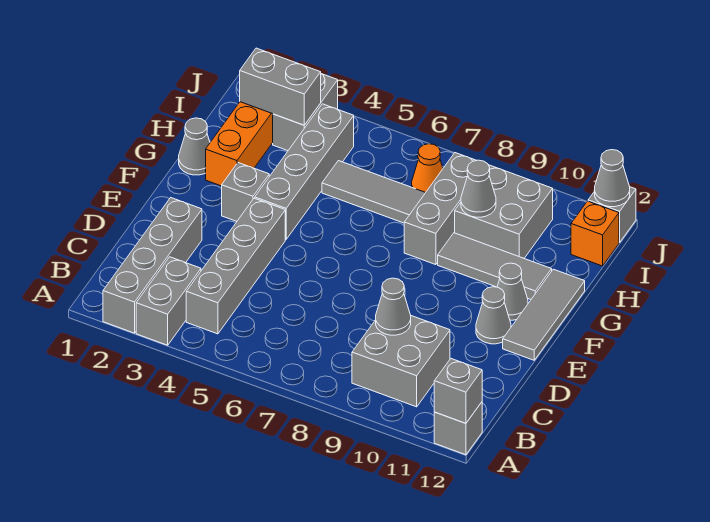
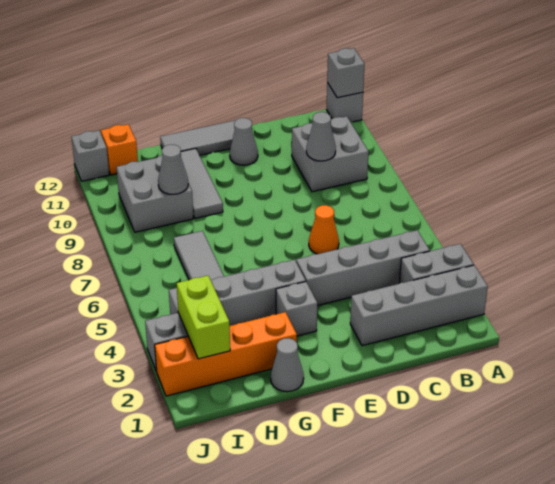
grey 1x1 cone [497,263,528,320] -> none
grey 1x3 brick [404,153,477,265] -> none
grey 1x2 brick [240,48,321,125] -> lime 1x2 brick [177,276,230,359]
orange 1x1 cone [412,144,443,192] -> orange 1x1 cone moved to [309,205,339,254]
grey 1x1 cone [595,150,630,207] -> none

